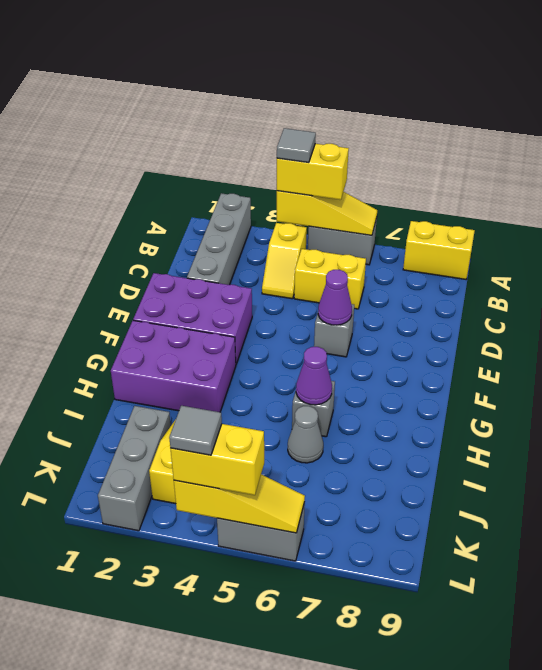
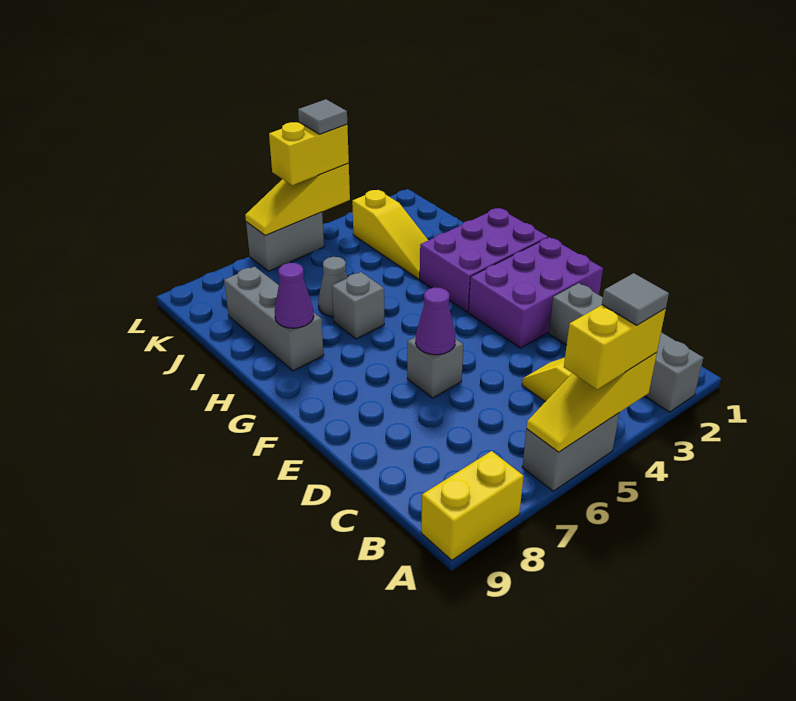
yellow 1x2 brick [294,249,366,309] -> none
purple 1x1 cone [296,347,332,405] -> purple 1x1 cone moved to [275,263,314,328]
grey 1x3 brick [98,406,171,531] -> grey 1x3 brick moved to [224,267,324,371]

